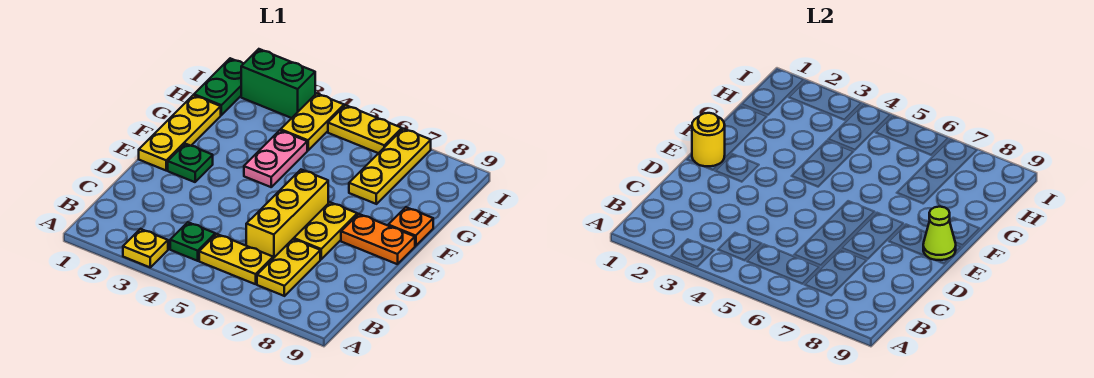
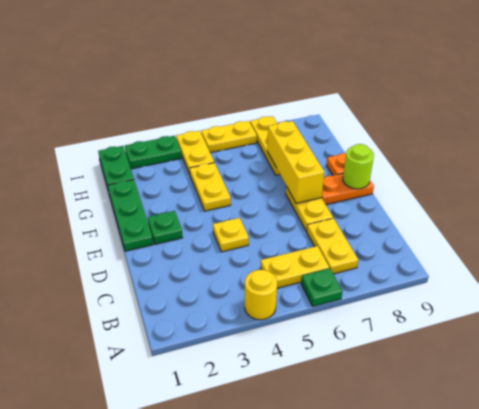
yellow 1x1 plate [123,229,168,267] -> yellow 1x1 plate moved to [213,218,249,252]
green 1x1 plate [170,222,215,261] -> green 1x1 plate moved to [301,268,342,306]
yellow 1x3 brick [246,170,328,258] -> yellow 1x3 brick moved to [267,121,325,203]
yellow 1x3 plate [139,95,221,170] -> green 1x3 plate [108,180,153,251]
yellow 1x1 round brick [692,113,725,166] -> yellow 1x1 round brick moved to [245,270,277,320]
lime 1x1 cone [923,207,956,260] -> lime 1x1 round brick [343,144,374,189]
pink 1x2 plate [244,130,307,187] -> yellow 1x2 plate [190,163,231,211]
green 1x2 brick [241,49,315,118] -> green 1x2 plate [125,136,182,169]

